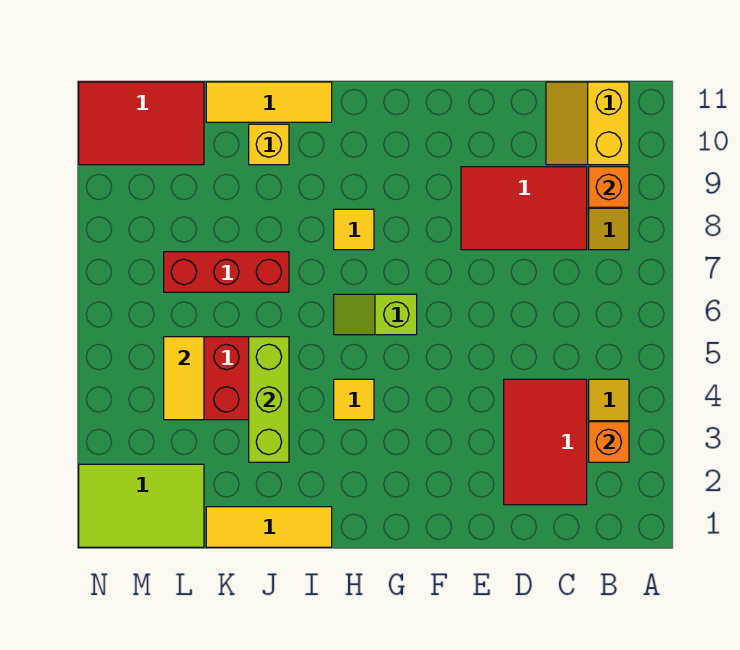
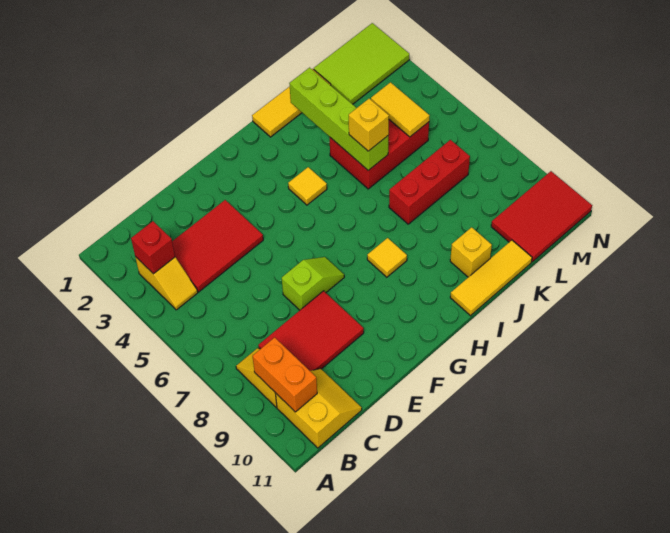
orange 1x1 brick [589,422,629,462] -> red 1x1 brick [131,221,175,274]
orange 1x1 brick [589,167,629,207] -> orange 1x2 brick [253,337,317,412]
red 2x3 tile [504,379,587,505] -> red 2x3 tile turned to [172,200,263,292]
lime 1x2 slope [334,294,417,335] -> lime 1x2 slope moved to [282,257,344,310]
lime 1x3 brick [249,337,289,462] -> lime 1x4 brick [289,68,388,170]
none -> yellow 1x1 brick [349,99,389,151]

